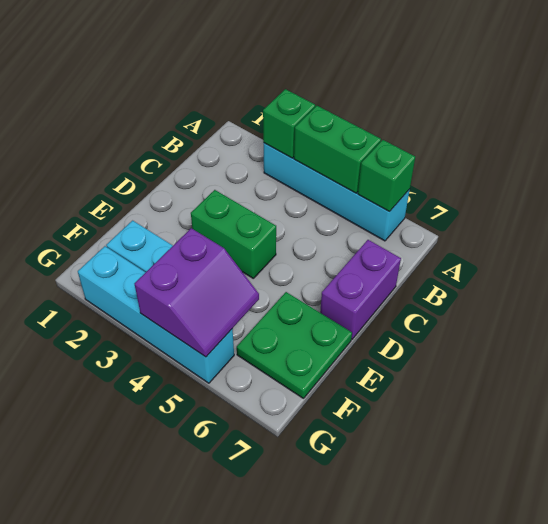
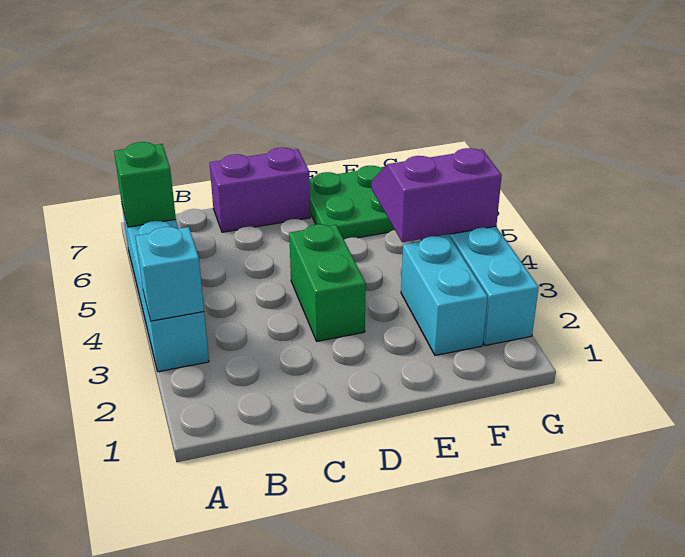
green 1x1 brick [263,89,315,158] -> cyan 1x1 brick [135,227,204,321]
green 1x2 brick [294,106,381,193] -> none

